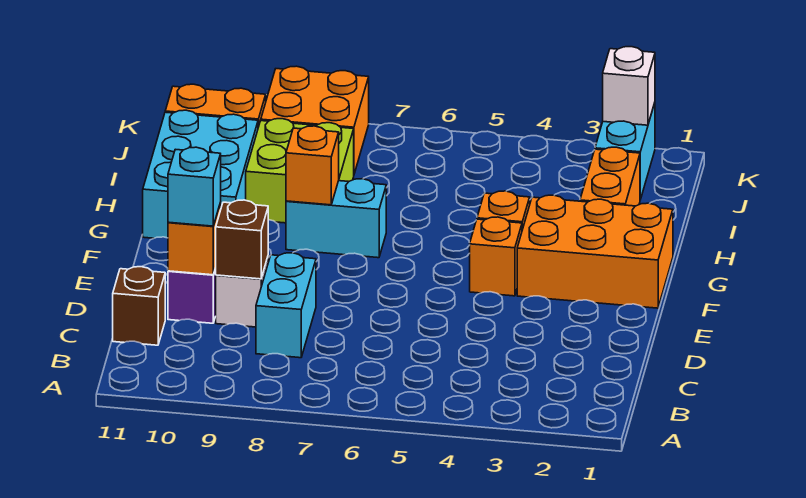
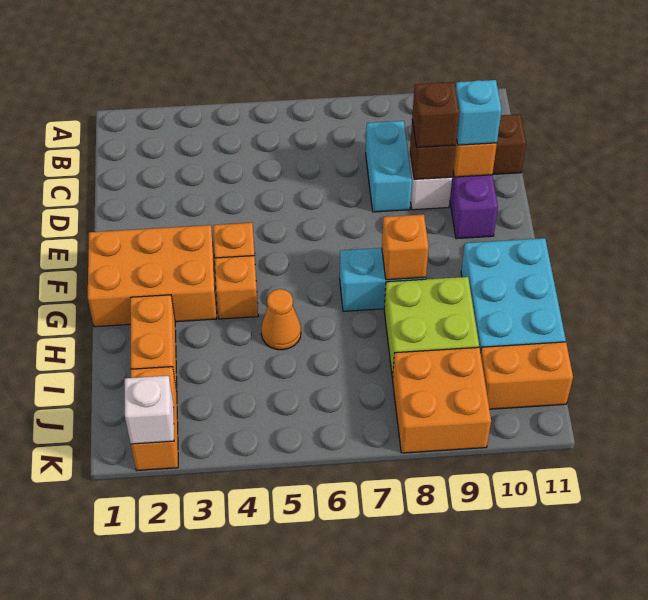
none -> brown 1x1 brick [412,82,459,147]
none -> orange 1x1 cone [261,289,301,350]
cyan 1x2 brick [595,103,655,200] -> orange 1x2 brick [131,367,178,471]

